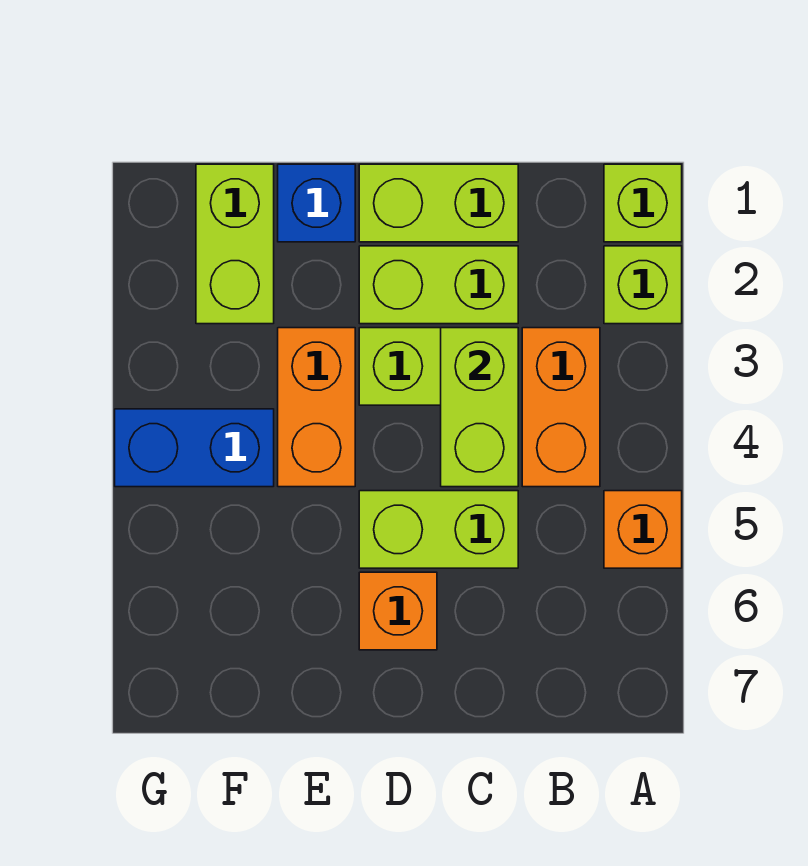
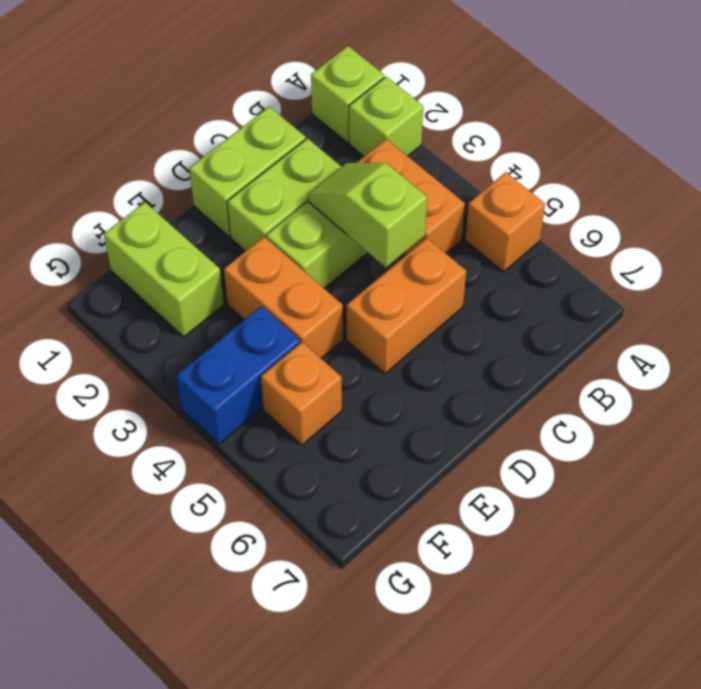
lime 1x2 brick [441,328,518,487] -> lime 1x2 slope [307,163,427,268]
lime 1x2 brick [359,491,518,568] -> orange 1x2 brick [347,238,466,374]
orange 1x1 brick [359,572,437,650] -> orange 1x1 brick moved to [261,342,342,445]
blue 1x1 brick [278,164,355,242] -> none

